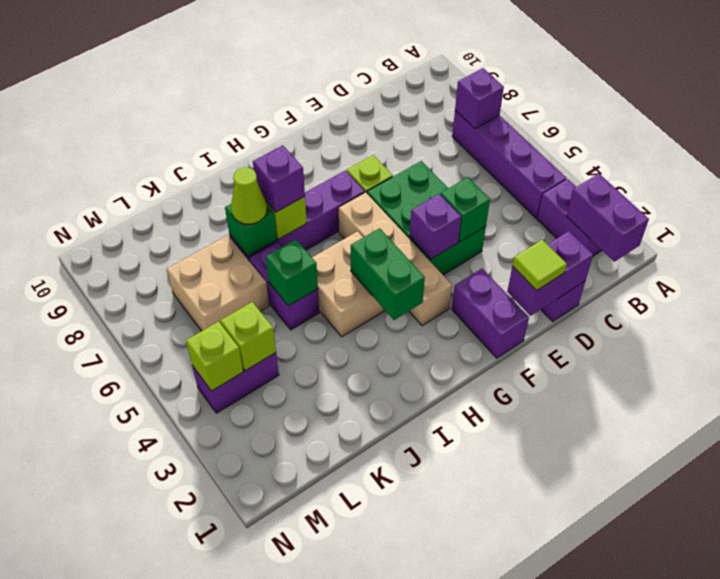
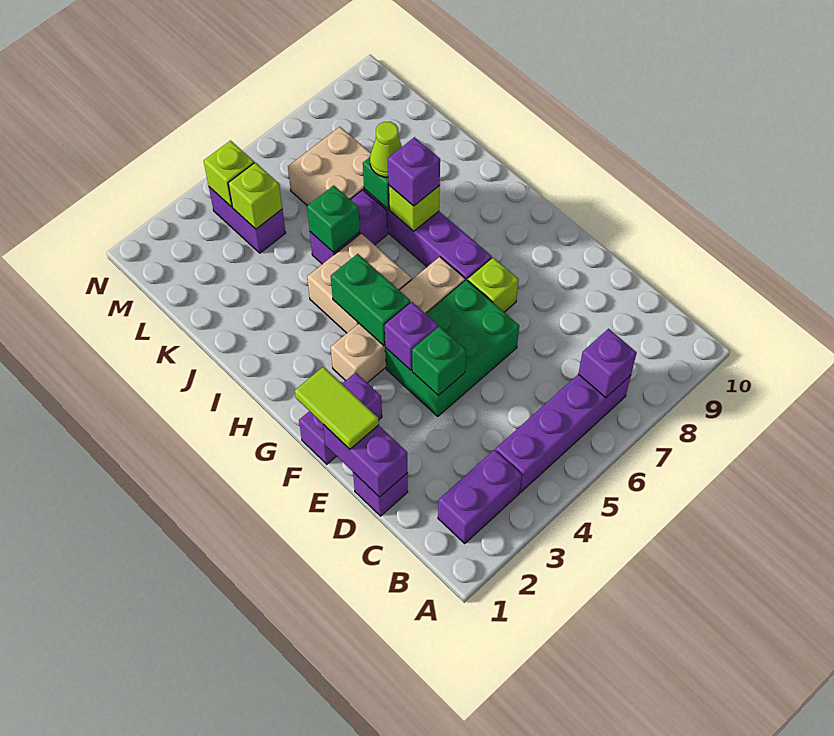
purple 1x2 brick [566,174,649,262] -> none
lime 1x1 tile [512,240,567,290] -> lime 1x2 tile [295,367,379,449]
green 1x2 brick [350,228,425,320] -> green 1x2 brick turned to [331,254,410,346]

